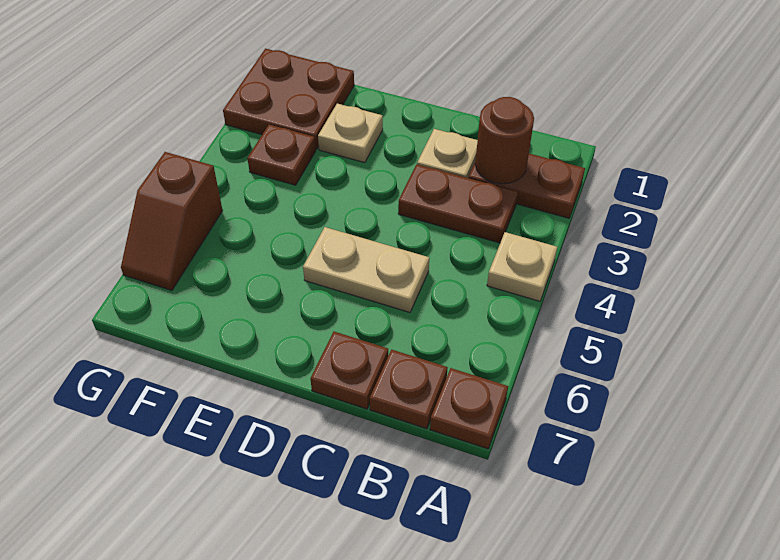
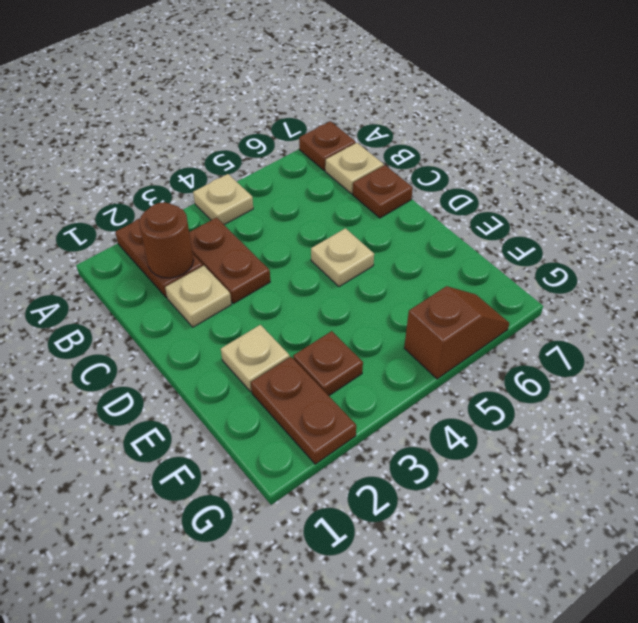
brown 1x1 plate [370,350,448,429] -> tan 1x1 plate [325,143,384,194]
tan 1x2 plate [303,227,429,312] -> tan 1x1 plate [311,228,374,287]
brown 2x2 plate [223,49,354,149] -> brown 1x2 plate [251,357,356,464]

